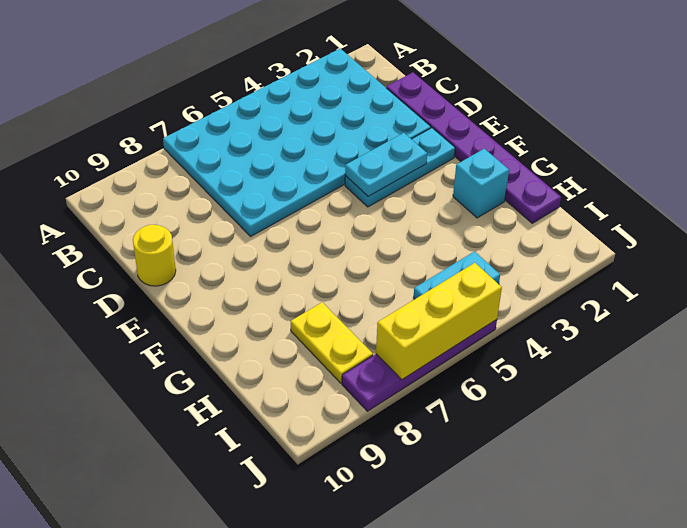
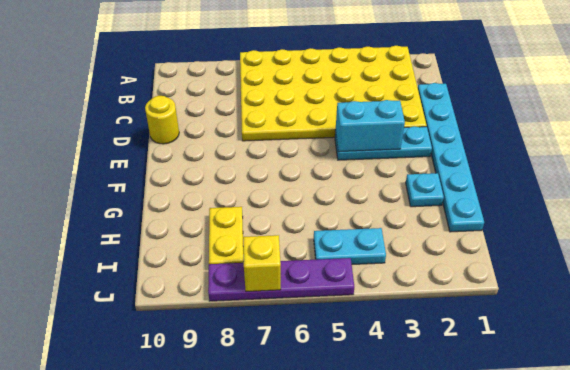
cyan 4x6 plate [163,49,431,236] -> yellow 4x6 plate [240,46,427,141]
purple 1x6 plate [386,72,561,223] -> cyan 1x6 plate [418,83,484,232]
cyan 1x2 plate [345,133,427,197] -> cyan 1x2 brick [335,100,405,152]
cyan 1x1 brick [453,149,509,218] -> cyan 1x1 plate [406,173,444,207]
yellow 1x3 brick [376,263,502,379] -> yellow 1x1 brick [243,235,281,292]

